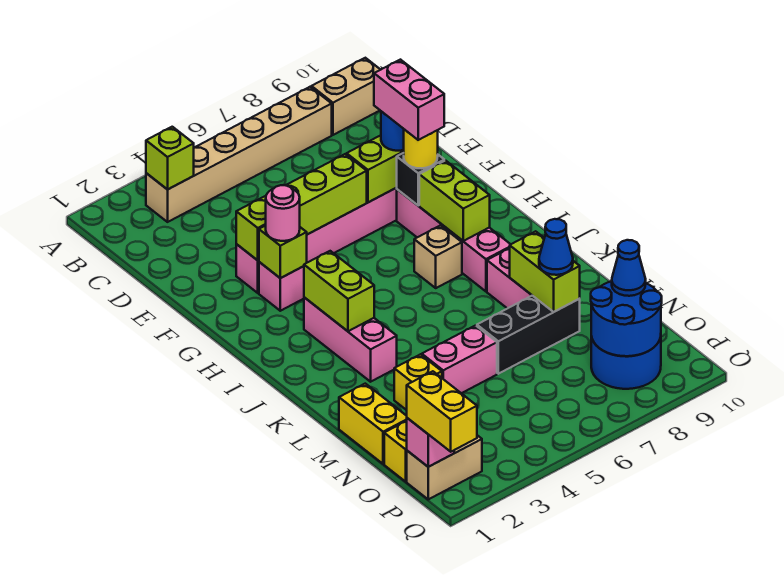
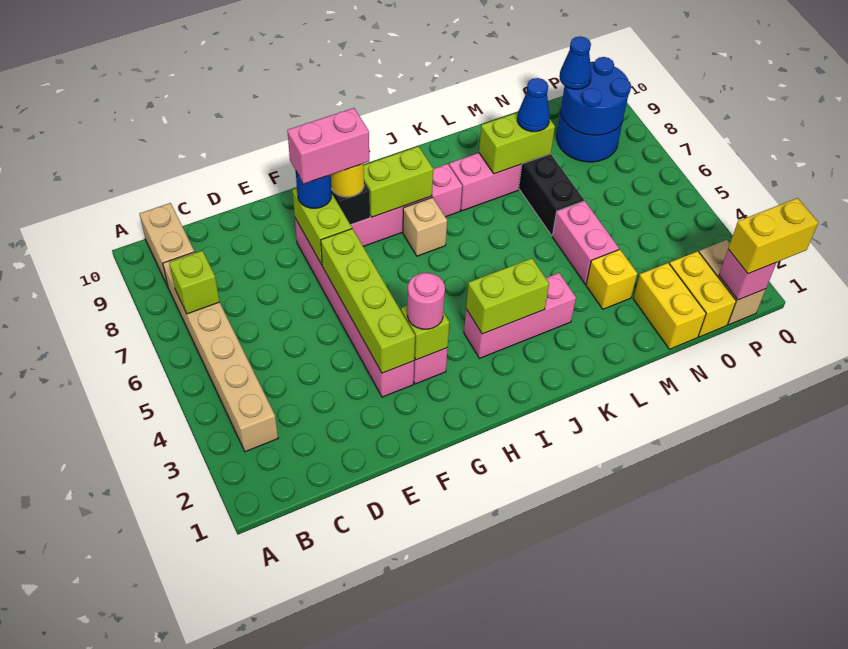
lime 1x1 brick [146,127,194,190] -> lime 1x1 brick moved to [169,251,220,314]
yellow 1x2 brick [339,384,407,464] -> yellow 1x2 brick turned to [633,263,706,349]

